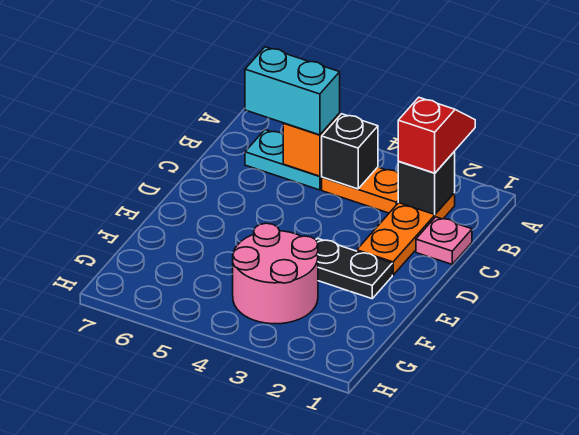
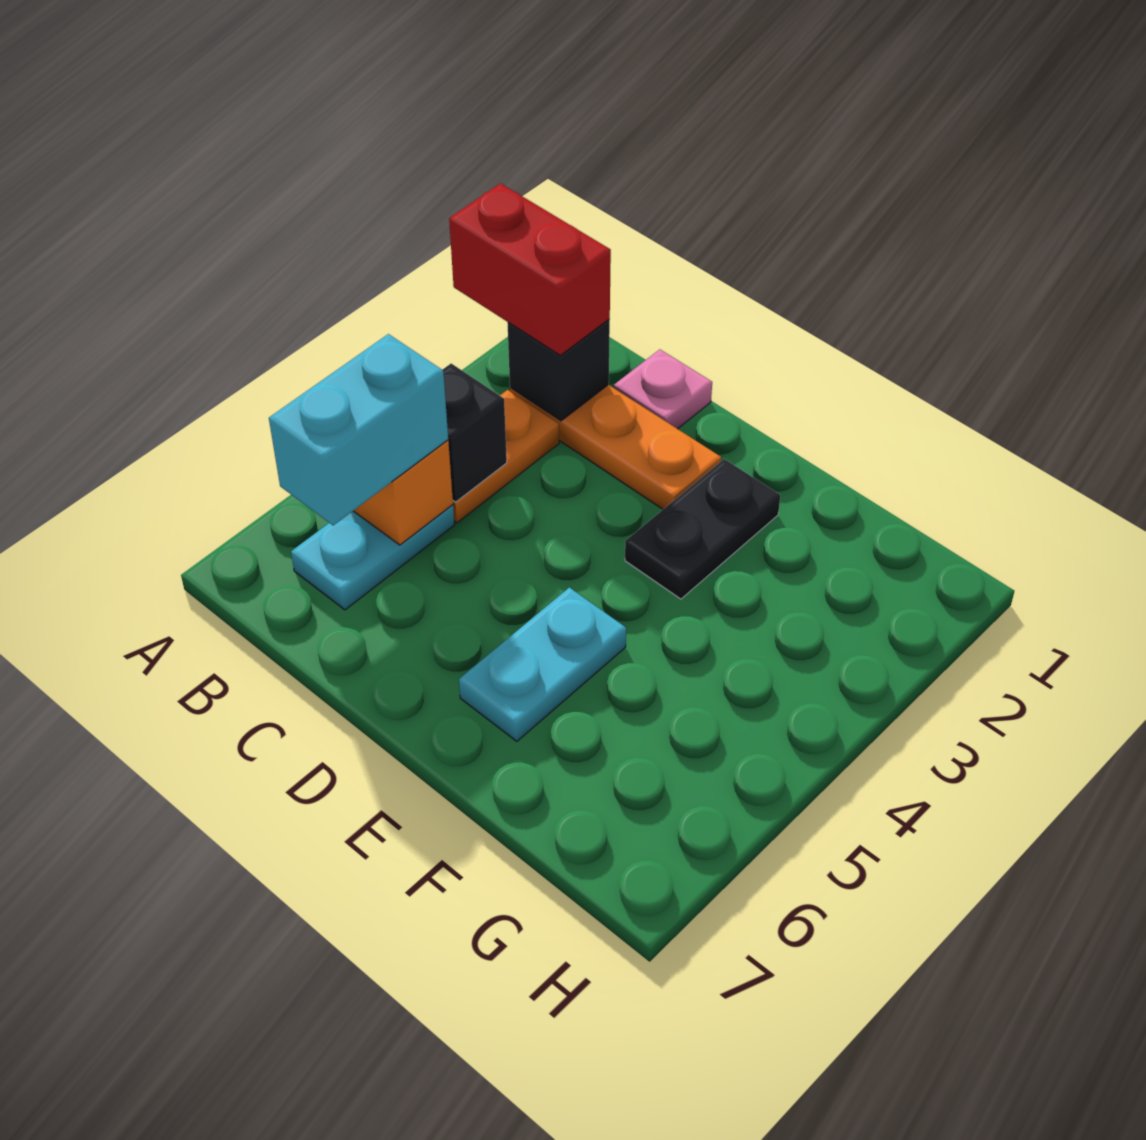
red 1x2 slope [398,98,475,173] -> red 1x2 brick [449,184,611,355]
none -> cyan 1x2 plate [459,587,626,741]
pink 2x2 round brick [233,223,318,324] -> none

